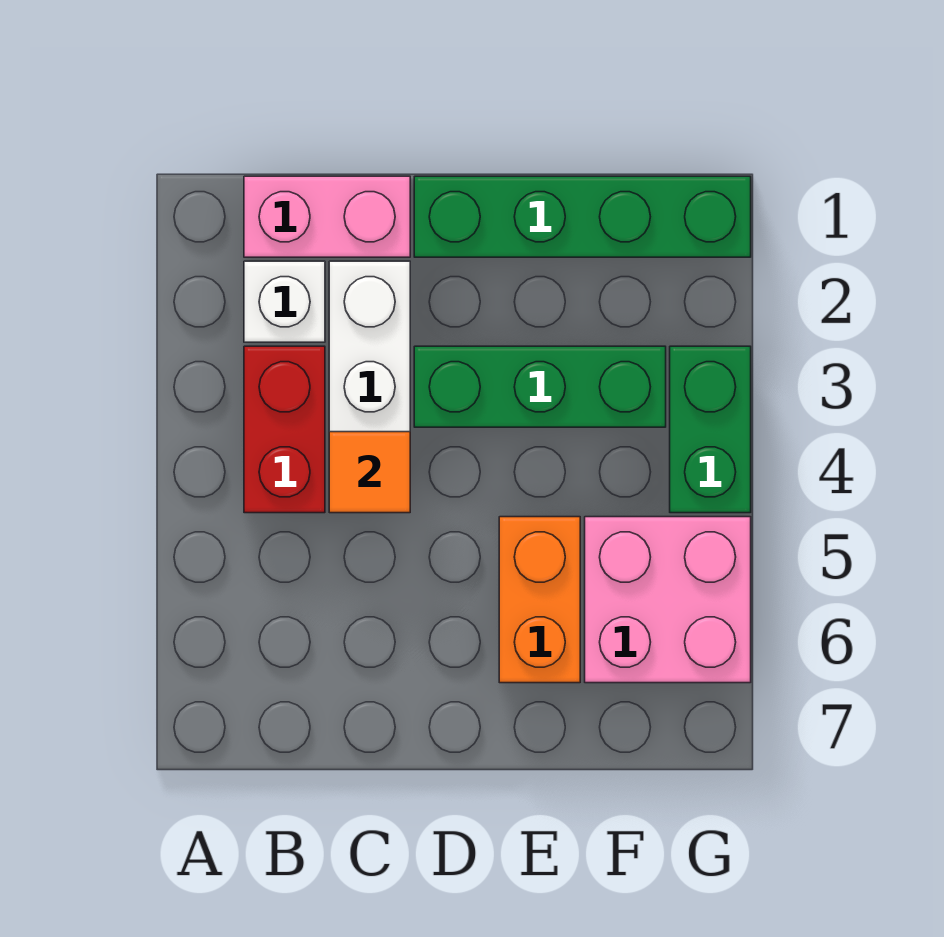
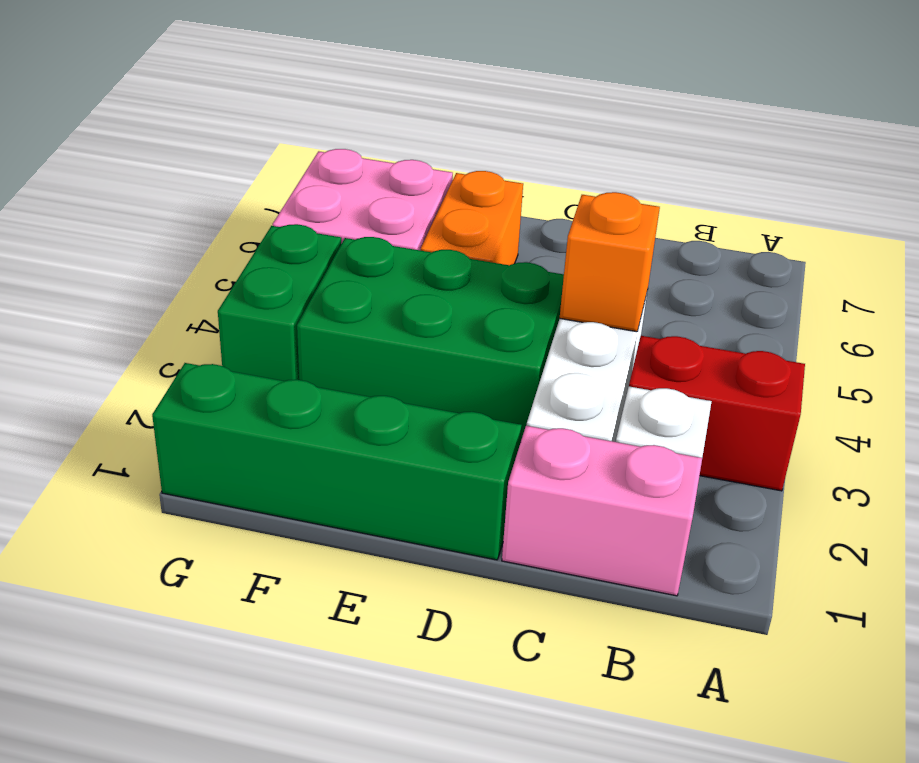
red 1x2 brick [244,346,325,513] -> red 1x2 brick turned to [629,336,805,491]
orange 1x1 tile [329,432,410,513] -> orange 1x1 brick [560,192,660,332]
green 1x3 brick [414,346,666,427] -> green 2x3 brick [297,237,564,442]

